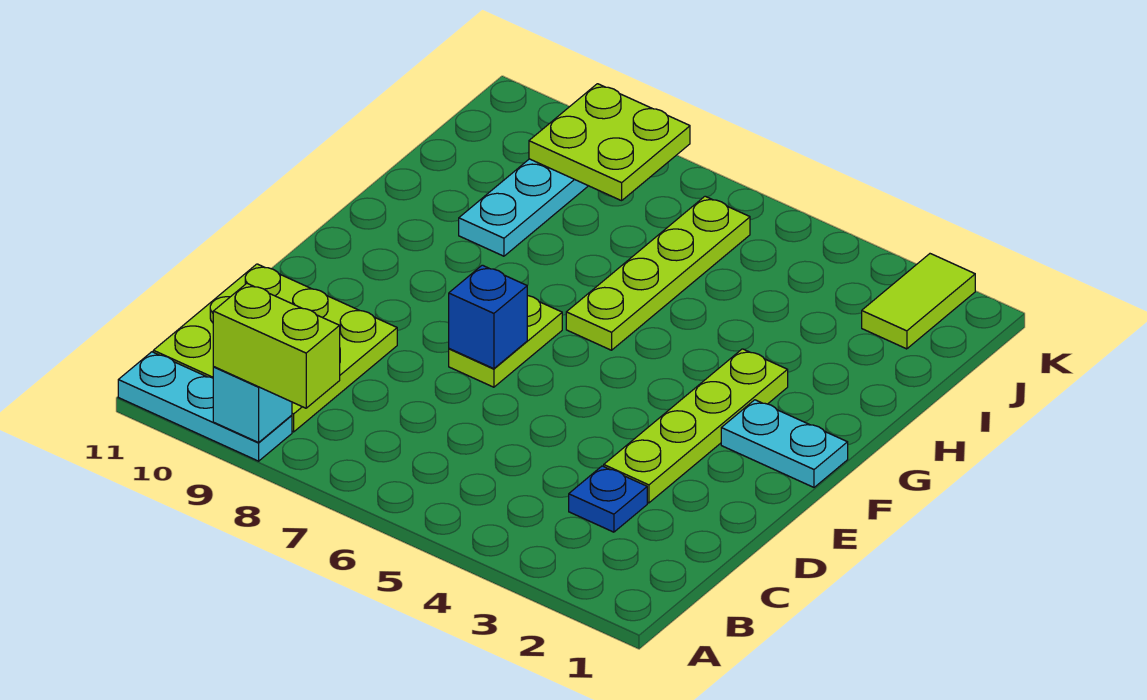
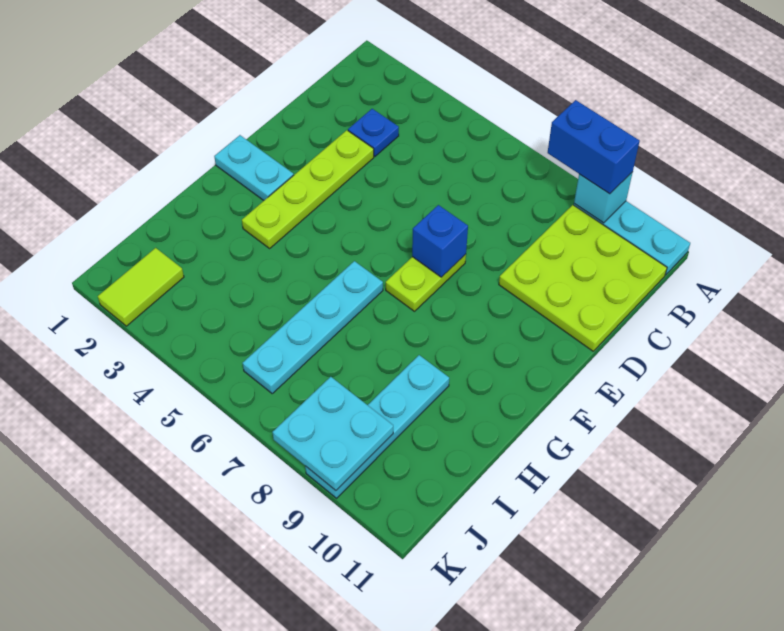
lime 1x2 brick [213,283,340,408] -> blue 1x2 brick [548,100,640,194]
lime 1x4 plate [566,196,750,350] -> cyan 1x4 plate [243,261,383,393]
lime 2x2 plate [529,84,690,201] -> cyan 2x2 plate [273,377,393,490]

